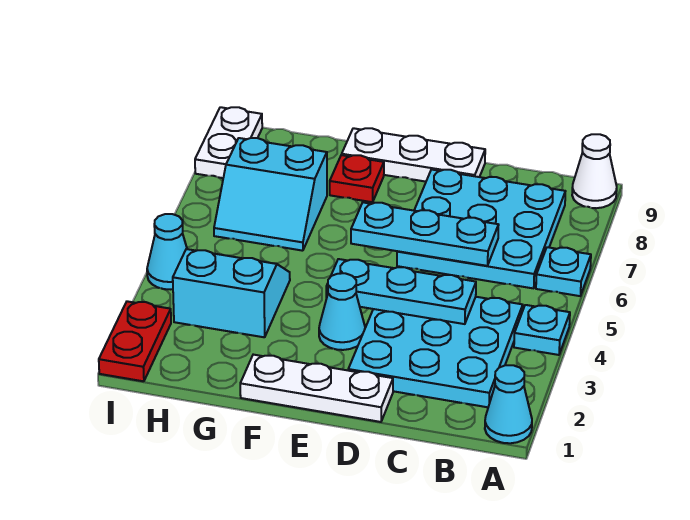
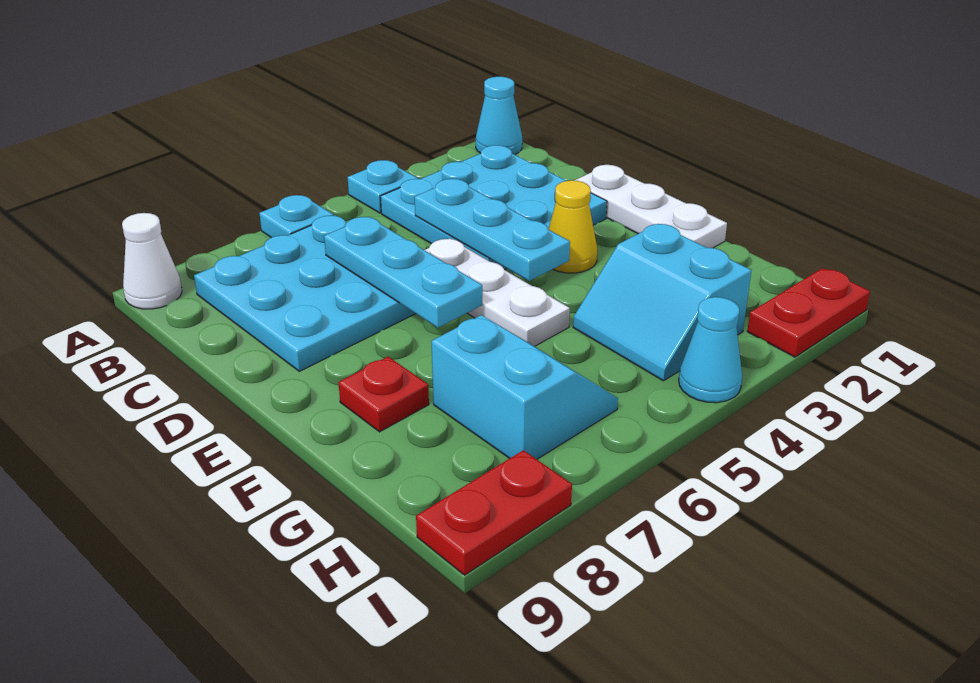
white 1x3 plate [342,128,485,182] -> white 1x3 plate moved to [425,238,570,346]
cyan 1x1 cone [319,273,365,350] -> yellow 1x1 cone [548,180,597,273]
white 1x2 plate [195,107,262,178] -> red 1x2 plate [416,450,572,575]

